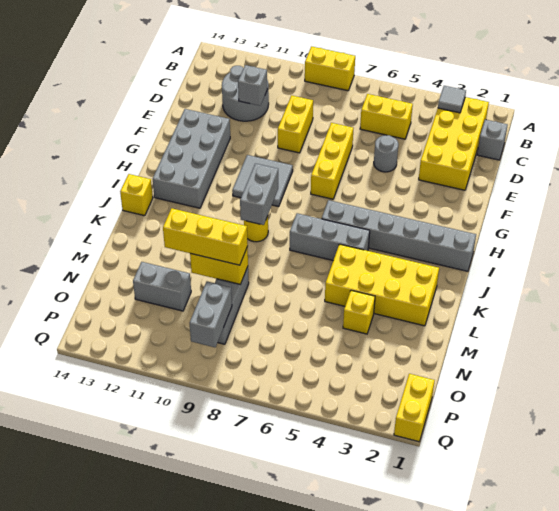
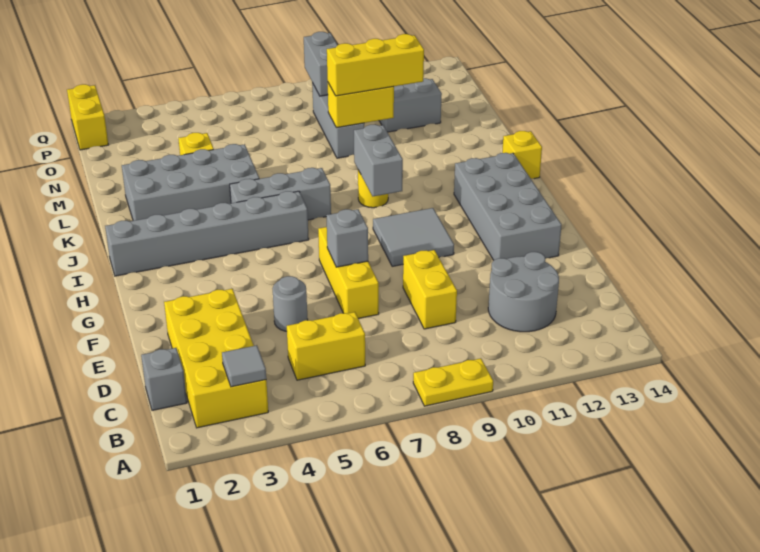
yellow 1x2 brick [305,47,355,91] -> yellow 1x2 plate [413,358,493,406]
grey 1x1 brick [238,65,267,106] -> grey 1x1 brick moved to [326,209,368,267]
yellow 2x4 brick [325,244,439,326] -> grey 2x4 brick [122,144,259,221]

